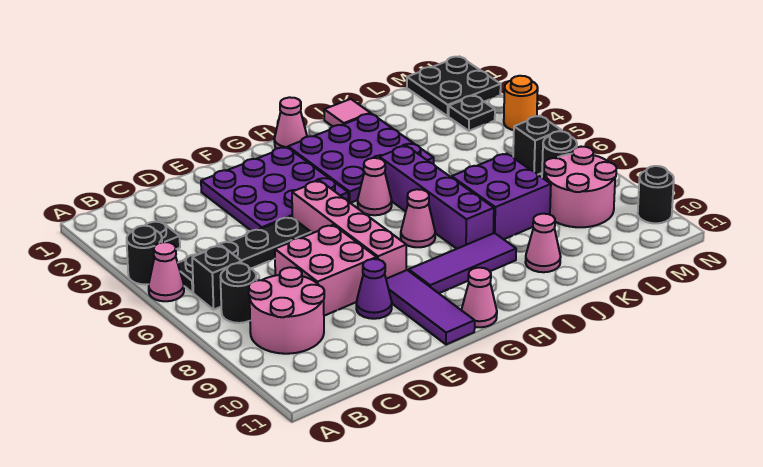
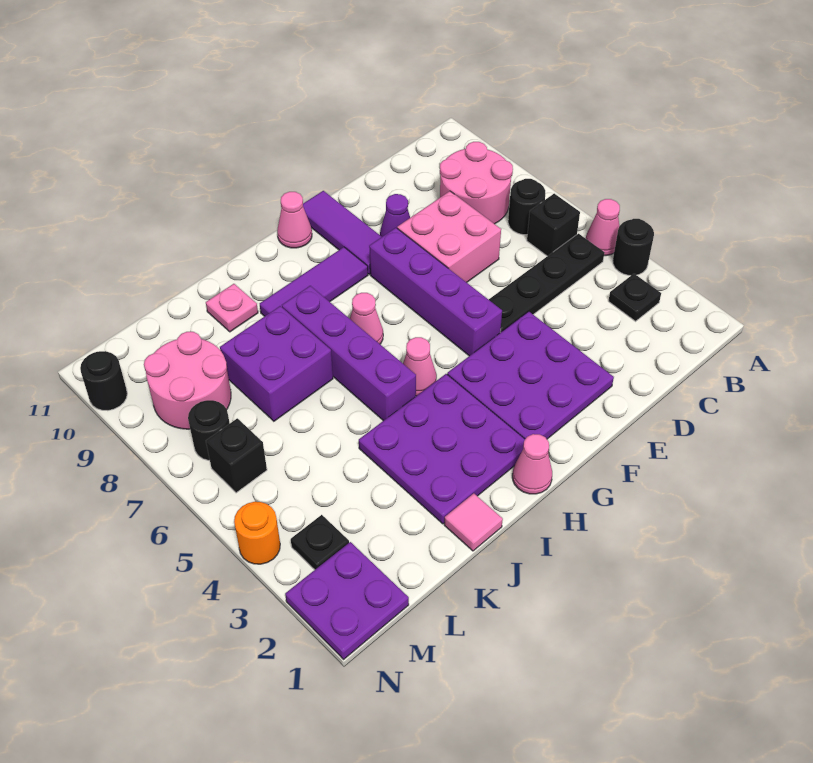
pink 1x4 brick [292,181,406,279] -> purple 1x4 brick [369,228,502,356]
pink 1x1 cone [525,214,561,272] -> pink 1x1 plate [206,284,258,332]
black 2x2 plate [407,56,501,116] -> purple 2x2 plate [285,542,409,659]

